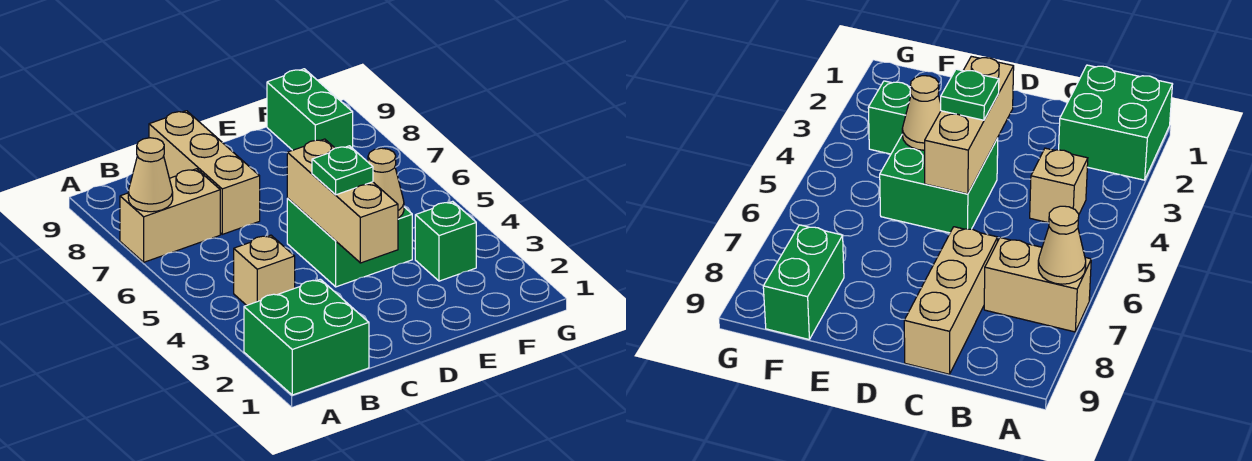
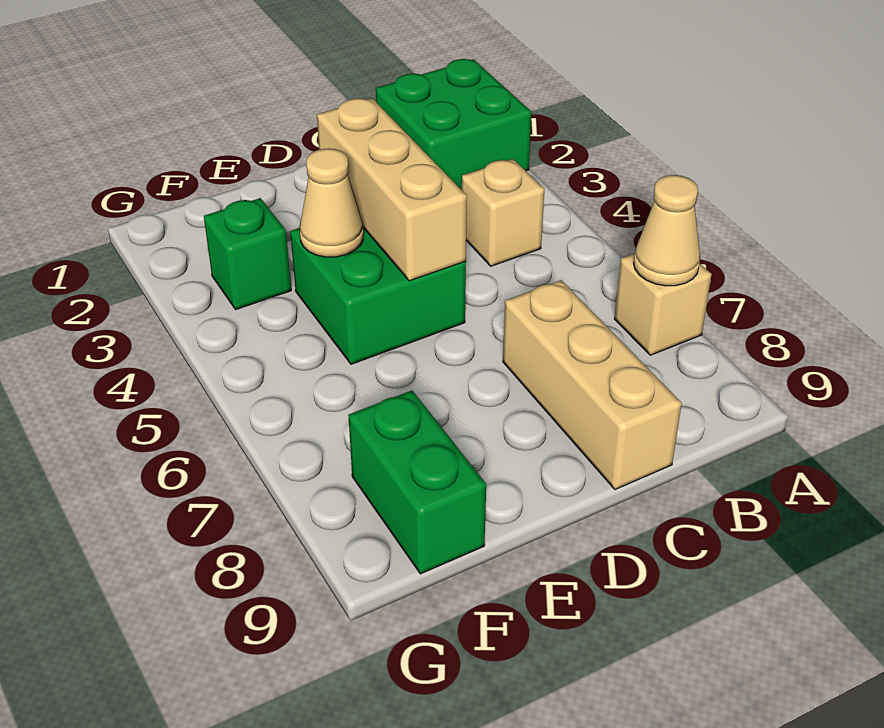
tan 1x2 brick [120,169,220,262] -> tan 1x1 brick [614,253,712,355]
green 1x1 plate [312,146,373,195] -> none

